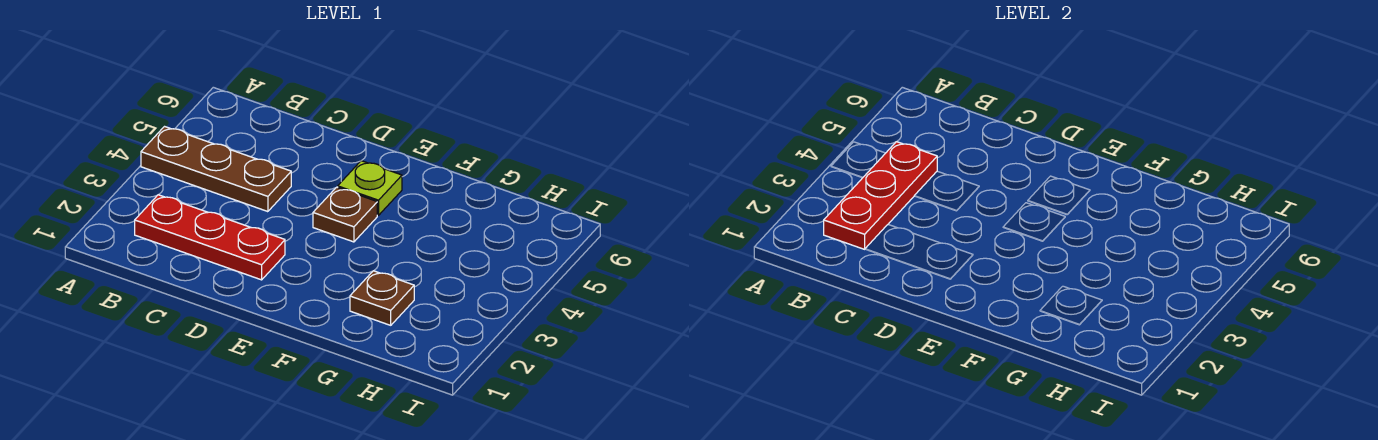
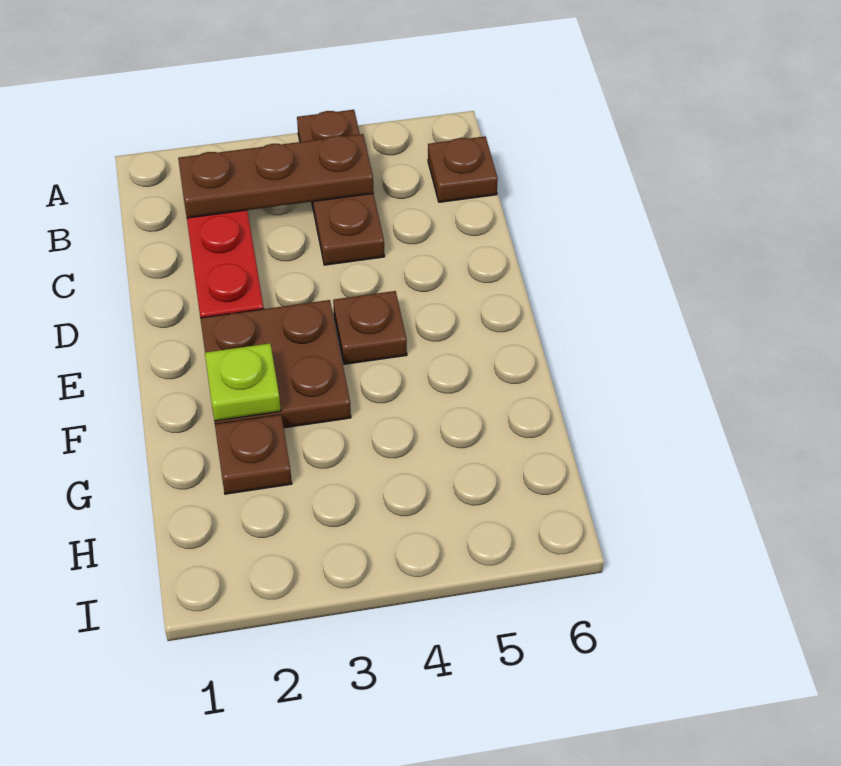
red 1x3 plate [824,142,937,249] -> brown 1x3 plate [178,134,374,218]
none -> brown 1x1 plate [428,136,498,202]
none -> brown 2x2 plate [200,300,351,428]
lime 1x1 plate [338,161,402,215] -> lime 1x1 plate moved to [205,343,281,421]

